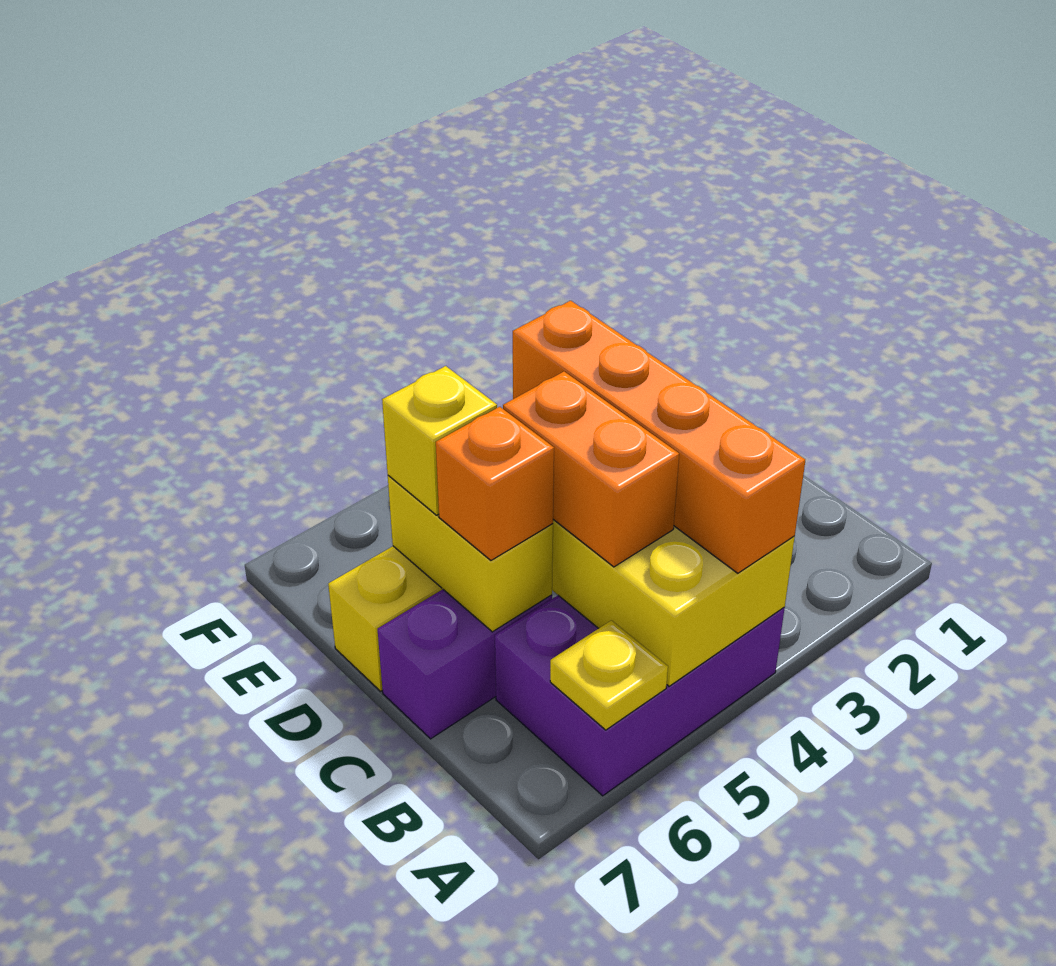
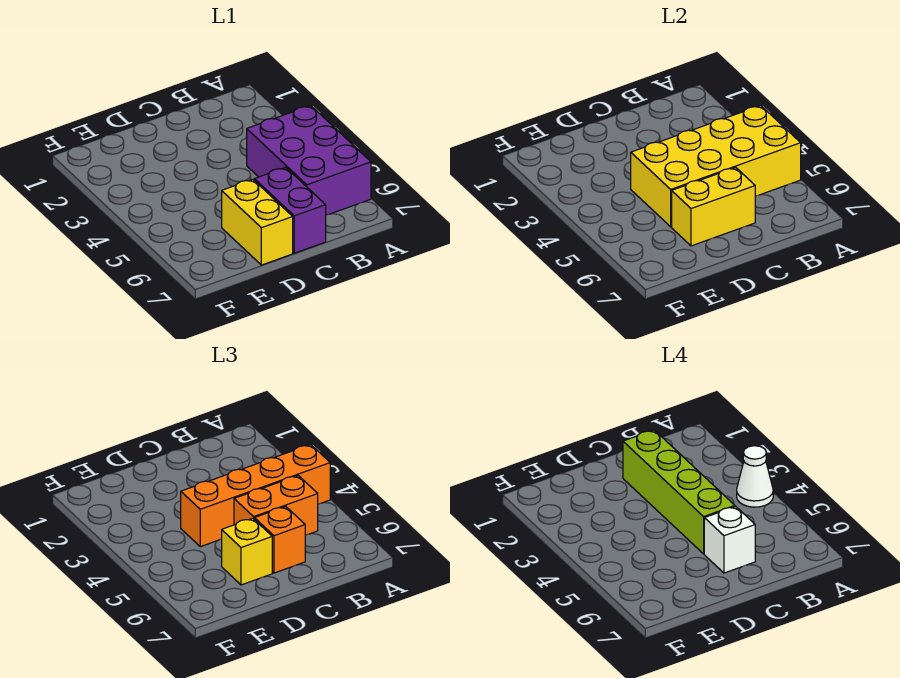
none -> white 1x1 cone [737,446,773,507]
yellow 1x1 plate [550,620,668,730] -> none
none -> lime 1x4 brick [623,430,735,554]
none -> white 1x1 brick [704,506,755,573]

